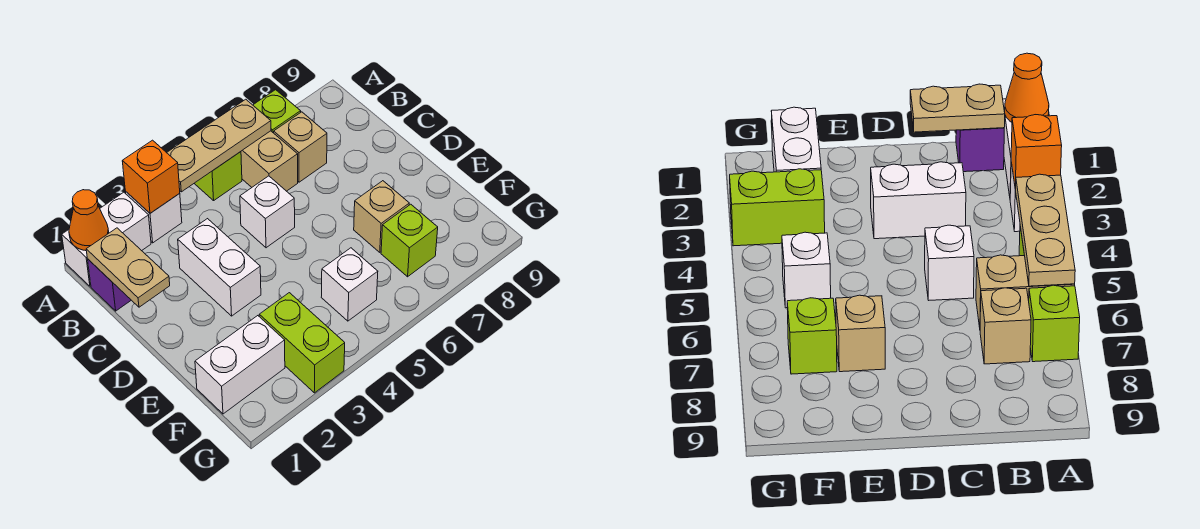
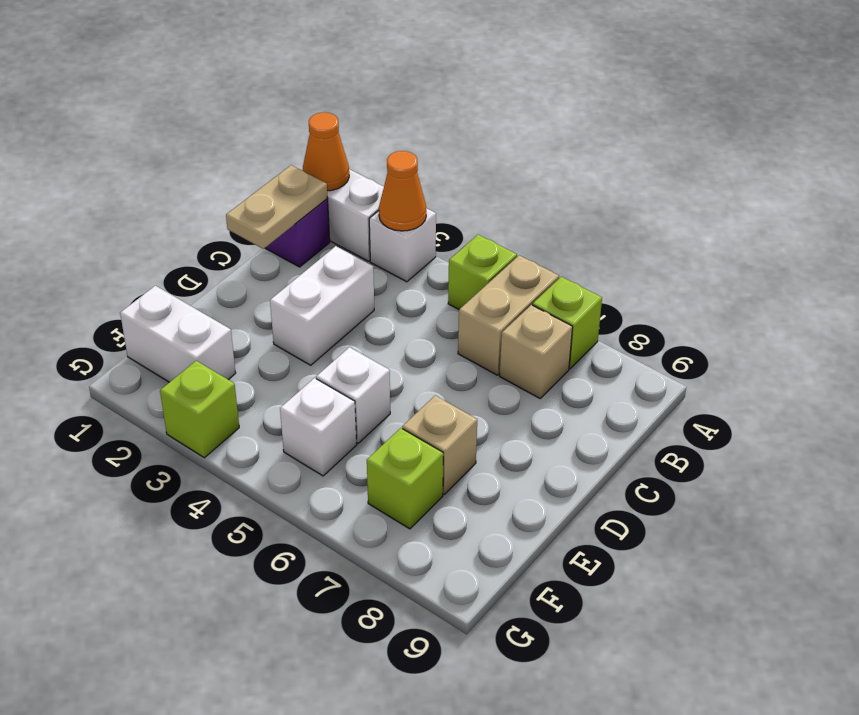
orange 1x1 brick [122,140,180,213] -> orange 1x1 cone [379,151,426,231]
tan 1x3 plate [167,99,271,192] -> none
white 1x1 brick [240,176,295,248] -> white 1x1 brick moved to [316,347,390,443]
lime 1x2 brick [259,293,345,393] -> lime 1x1 brick [160,361,239,458]

